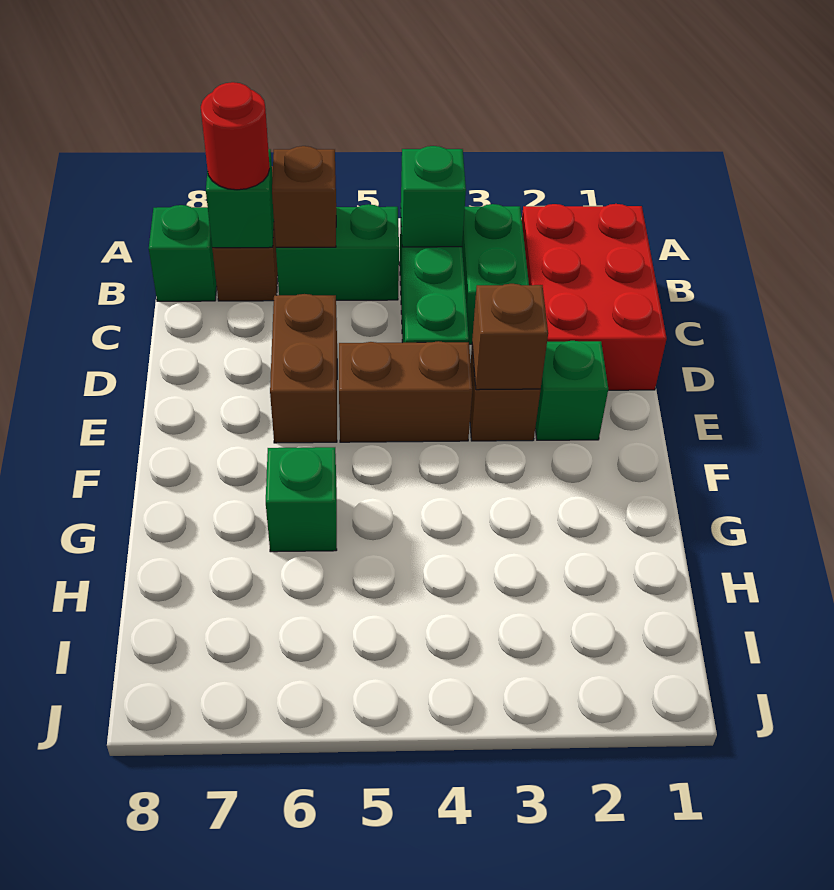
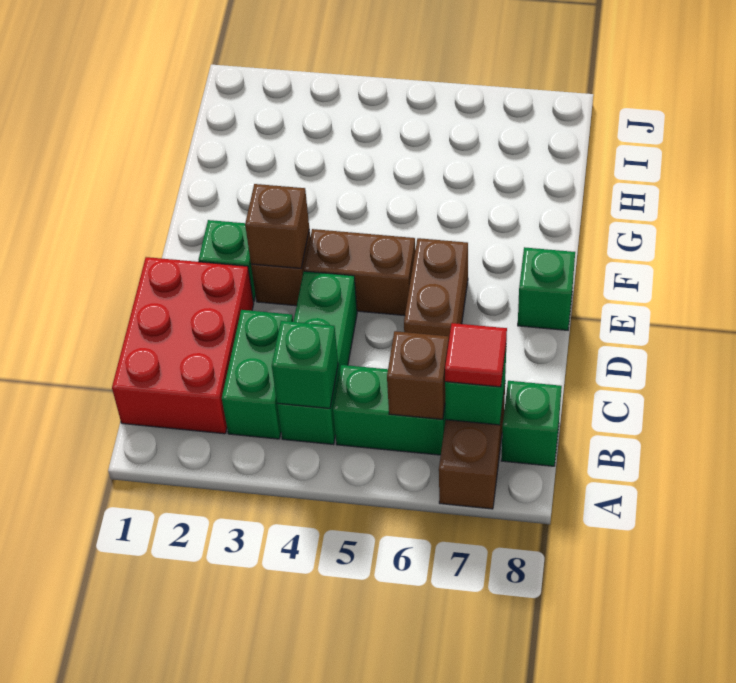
red 1x1 round brick [201,82,270,190] -> red 1x1 tile [445,323,507,387]
green 1x1 brick [266,447,337,552] -> green 1x1 brick moved to [518,247,575,330]

